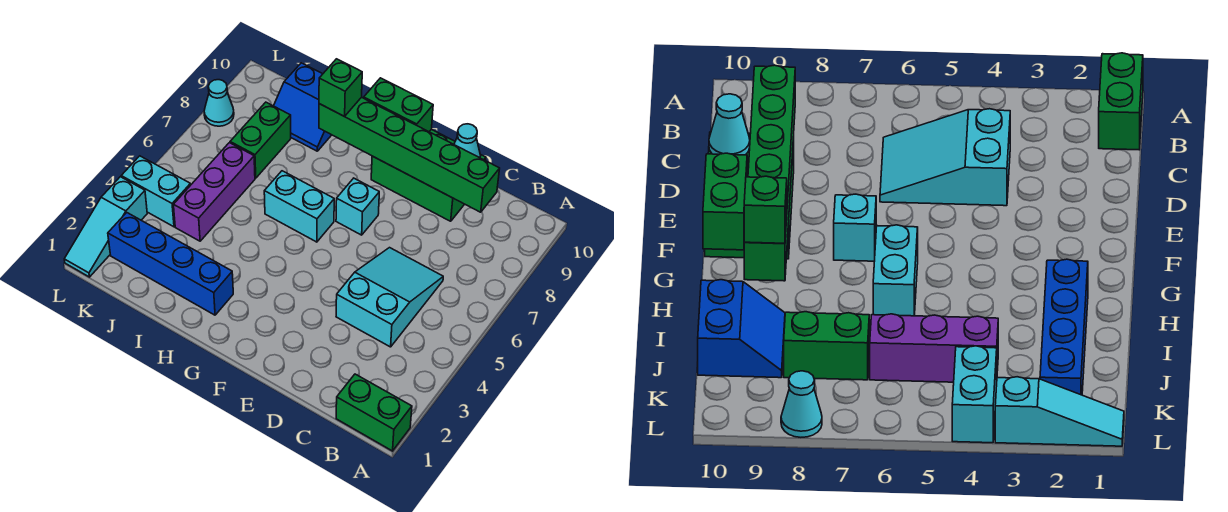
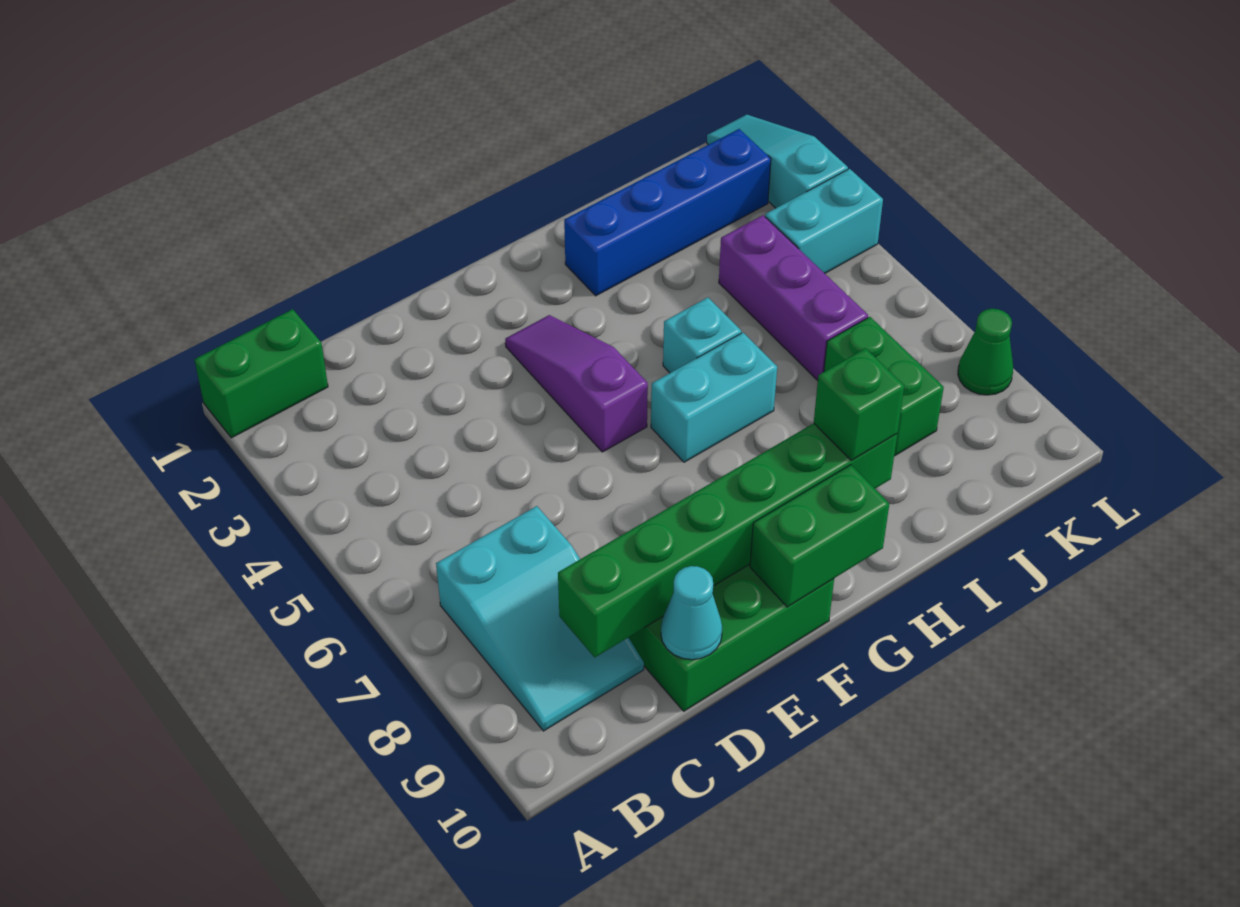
cyan 2x3 slope [336,248,443,347] -> cyan 2x3 slope moved to [436,506,644,731]
none -> purple 1x3 slope [505,315,648,452]
cyan 1x1 brick [336,178,379,235] -> cyan 1x1 brick moved to [663,298,741,373]
blue 2x2 slope [274,63,331,151] -> none
cyan 1x1 cone [204,80,234,126] -> green 1x1 cone [958,309,1013,395]

